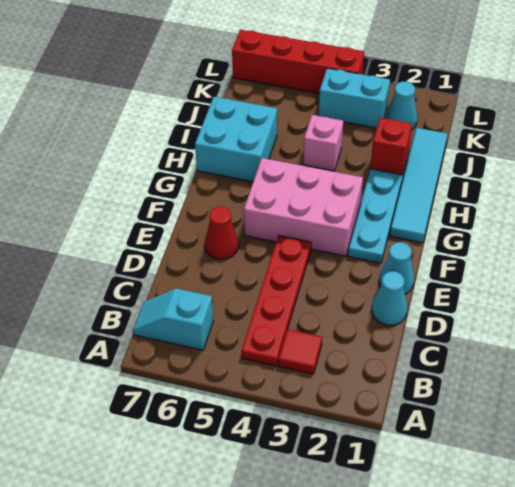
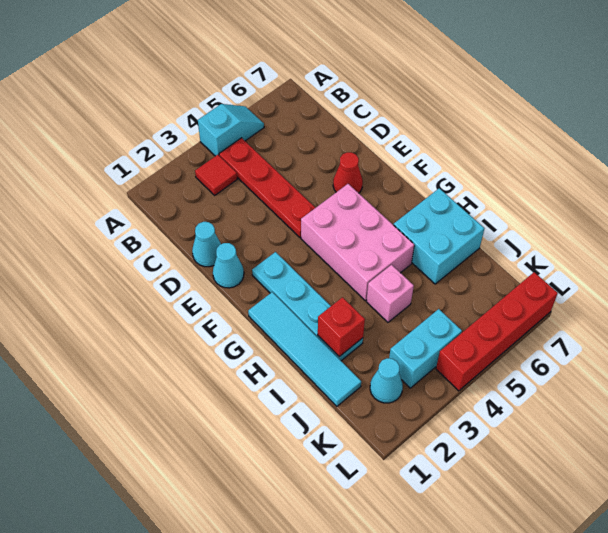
cyan 1x2 slope [133,288,213,350] -> cyan 1x2 slope moved to [198,104,264,156]
pink 2x3 brick [244,158,363,256] -> pink 2x3 brick turned to [301,184,414,301]

